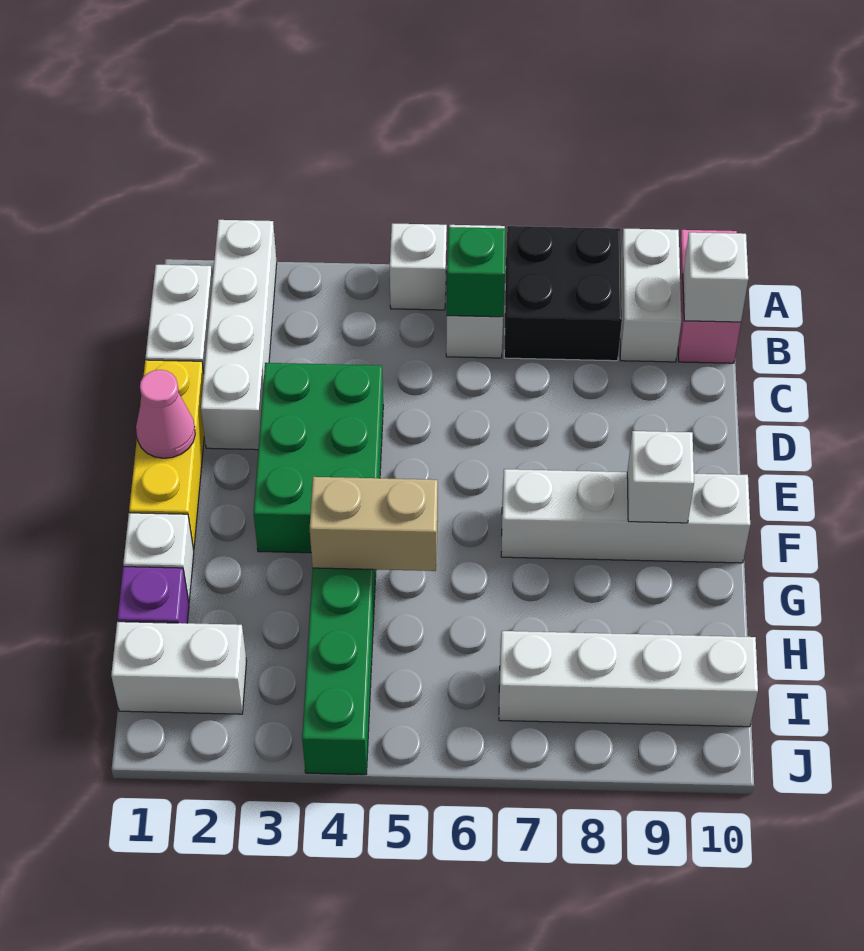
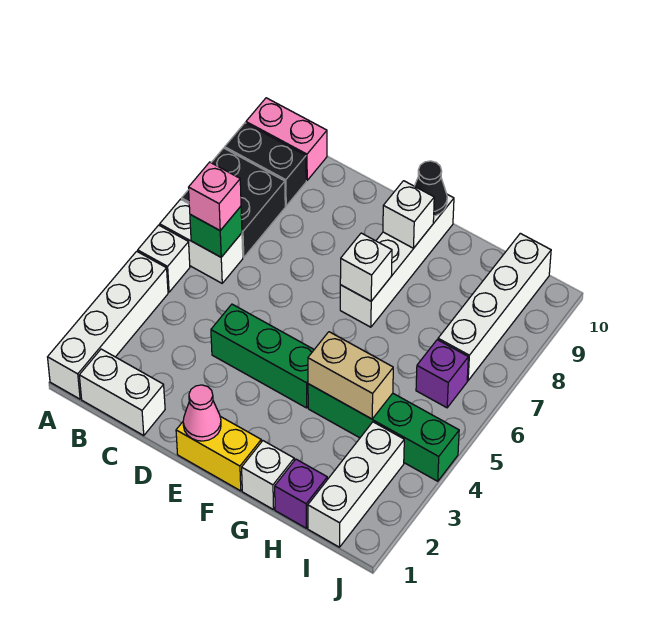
white 1x4 brick [201,220,277,450] -> white 1x4 brick turned to [48,251,168,399]
white 1x2 brick [620,229,681,362] -> black 1x2 brick [225,123,306,206]
none -> pink 1x1 brick [189,162,241,230]
white 1x1 brick [683,232,748,322] -> white 1x1 brick moved to [340,233,392,301]
yellow 1x3 brick [129,360,204,550] -> yellow 1x2 brick [176,416,261,491]
green 2x3 brick [254,363,383,553] -> green 1x3 brick [211,304,314,408]
none -> black 1x1 cone [415,161,447,216]
tan 1x2 brick [310,477,438,571] -> tan 1x2 brick turned to [308,332,393,419]
white 1x2 brick [111,622,247,714] -> white 1x3 brick [308,422,404,547]
none -> purple 1x1 brick [416,340,468,408]

